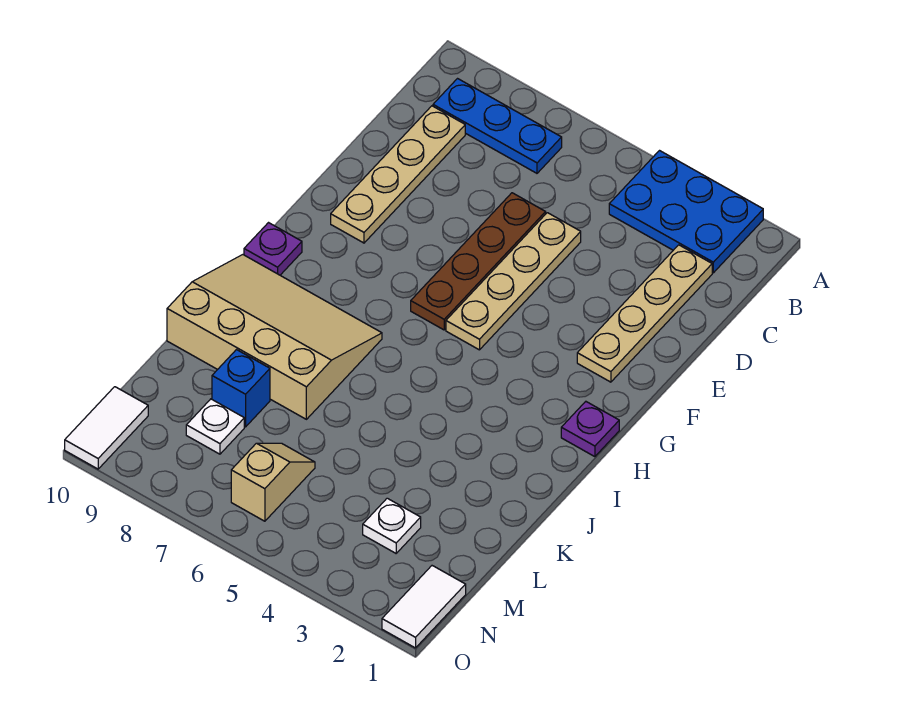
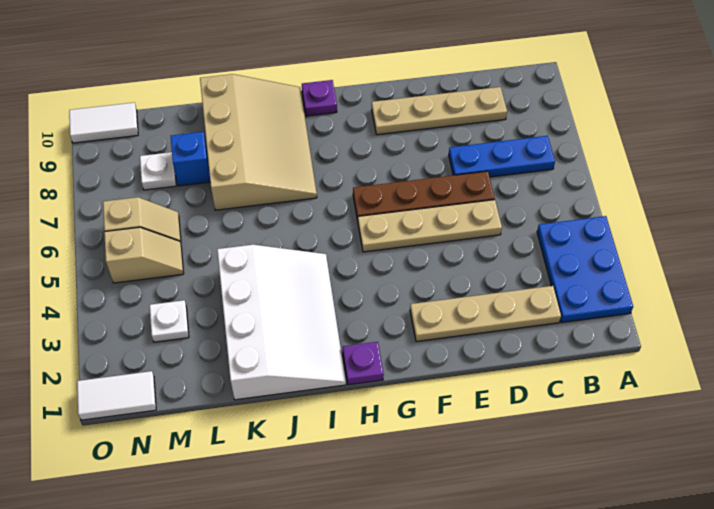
blue 1x3 plate [433,79,562,173] -> blue 1x3 plate turned to [449,136,555,177]
none -> white 3x4 slope [217,245,346,400]
none -> tan 1x2 slope [104,227,184,283]

